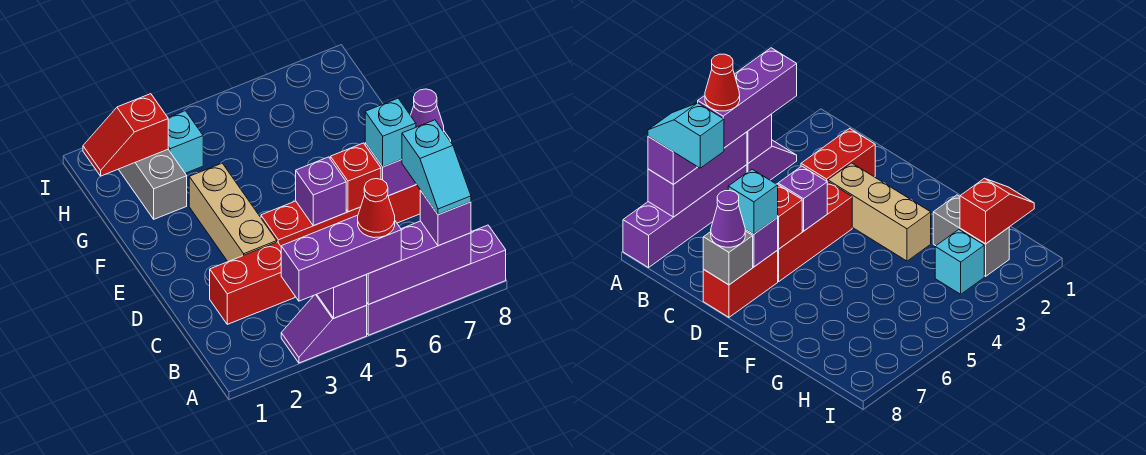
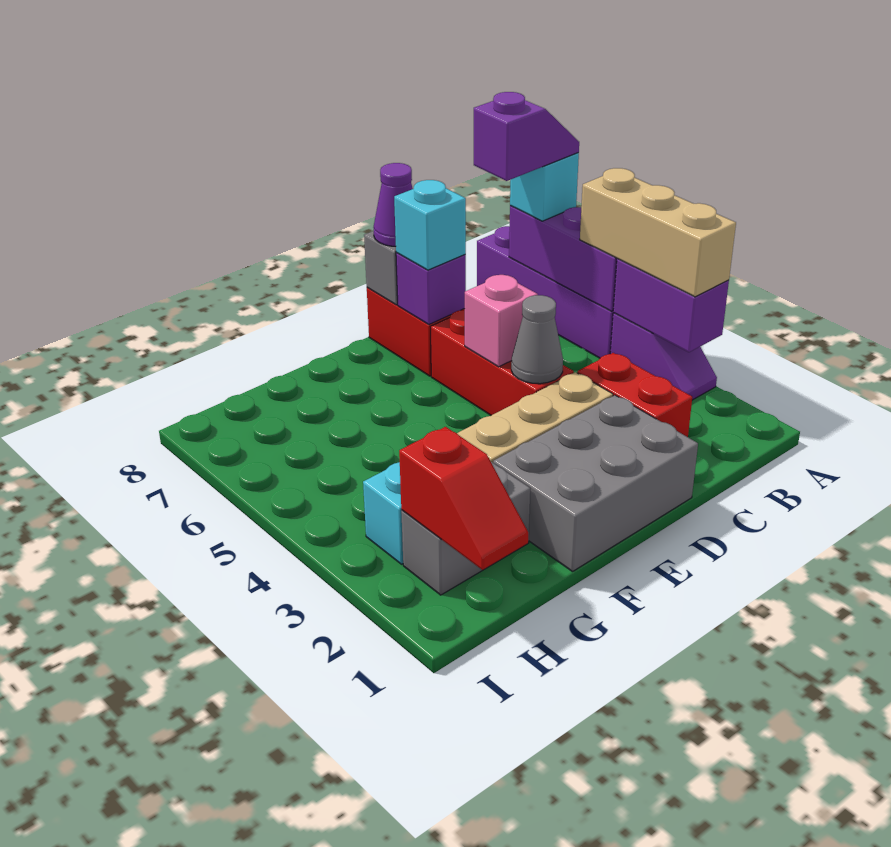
purple 1x3 brick [281,215,401,301] -> tan 1x3 brick [580,168,736,297]
purple 1x1 brick [317,275,367,318] -> purple 1x2 brick [613,259,729,352]
red 1x1 cone [358,179,395,238] -> none
purple 1x1 brick [420,190,471,246] -> cyan 1x1 brick [510,153,579,221]
cyan 1x2 slope [402,120,471,215] -> purple 1x2 slope [474,92,579,181]
none -> grey 2x3 brick [493,395,698,572]
none -> grey 1x1 cone [511,295,563,384]
purple 1x1 brick [296,157,346,226] -> pink 1x1 brick [465,275,538,367]
red 1x1 brick [330,143,381,212] -> none

